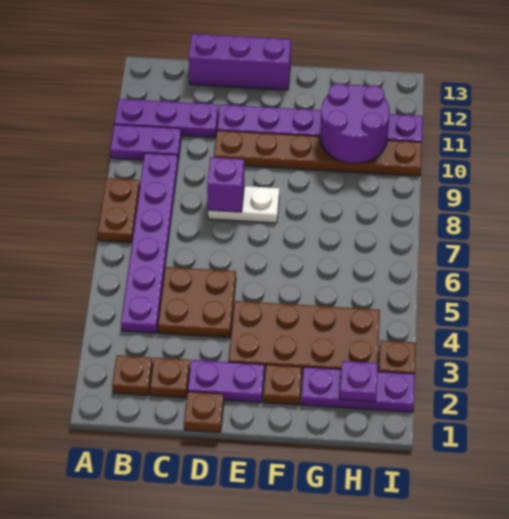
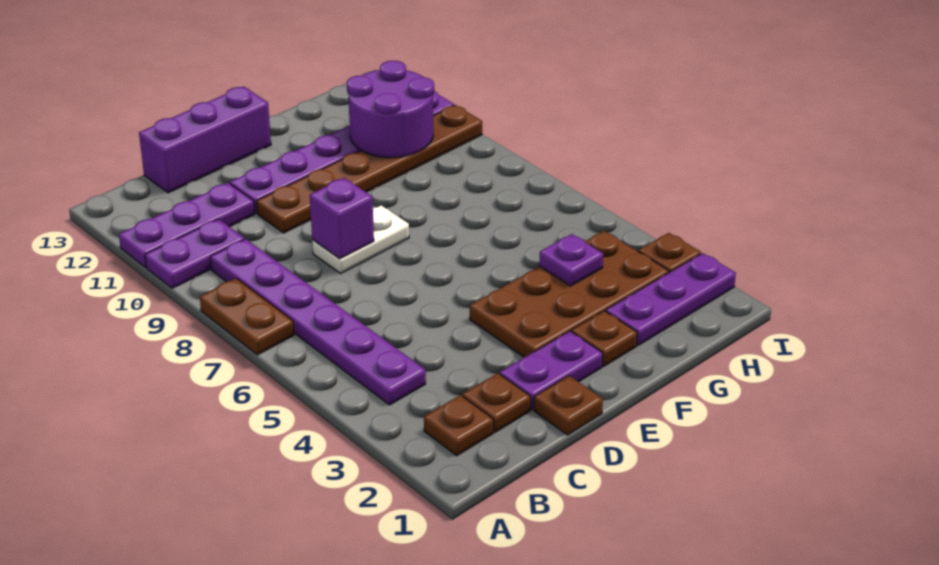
brown 2x2 plate [158,267,236,338] -> none
purple 1x1 plate [340,361,378,402] -> purple 1x1 plate moved to [539,234,603,286]

